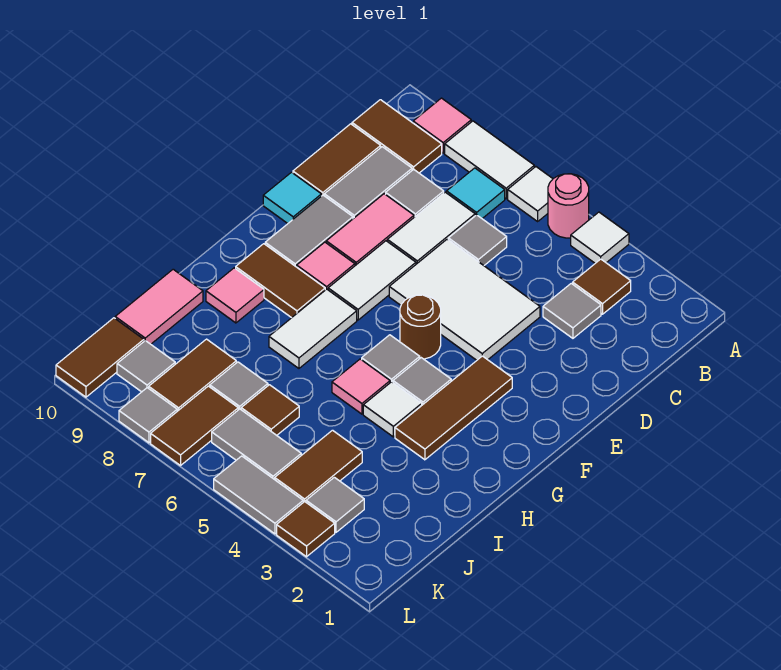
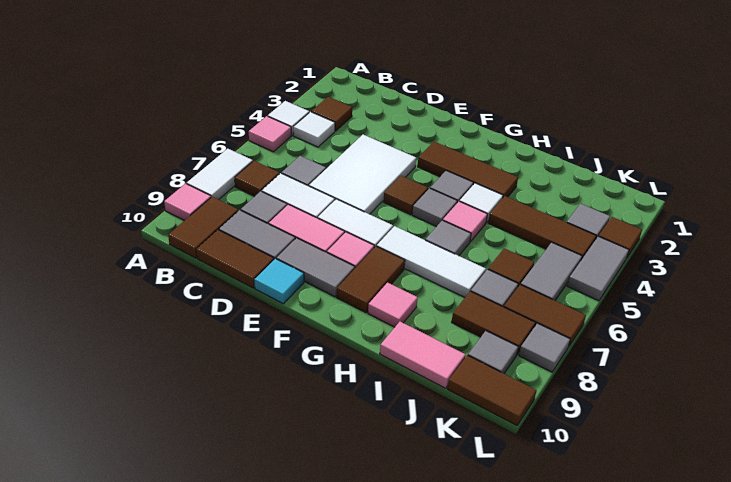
pink 1x1 round brick [548,174,589,238] -> pink 1x1 tile [249,116,291,152]
white 1x1 tile [508,167,553,221] -> white 1x1 tile moved to [293,112,335,147]
cyan 1x1 tile [447,168,505,218] -> brown 1x1 tile [235,161,279,196]
grey 1x1 tile [543,283,601,338] -> grey 1x1 tile moved to [426,220,471,256]
brown 1x1 round brick [400,295,441,359] -> brown 1x1 tile [383,176,428,215]
white 1x2 tile [269,289,357,368] -> white 1x3 tile [377,226,486,297]
brown 1x2 tile [275,430,362,502] -> brown 1x3 tile [488,196,596,260]

